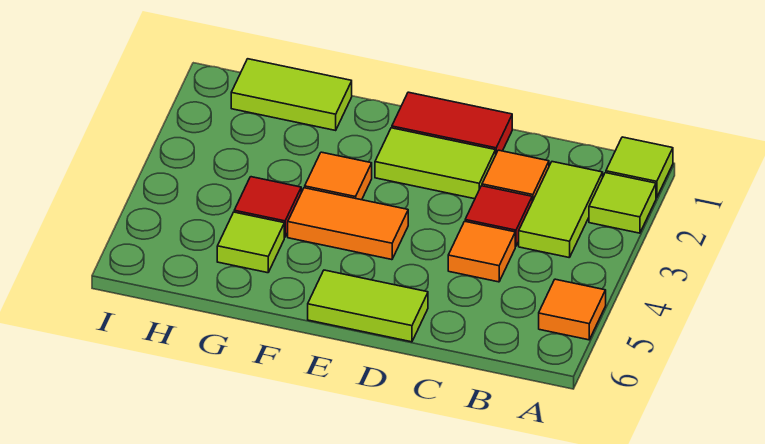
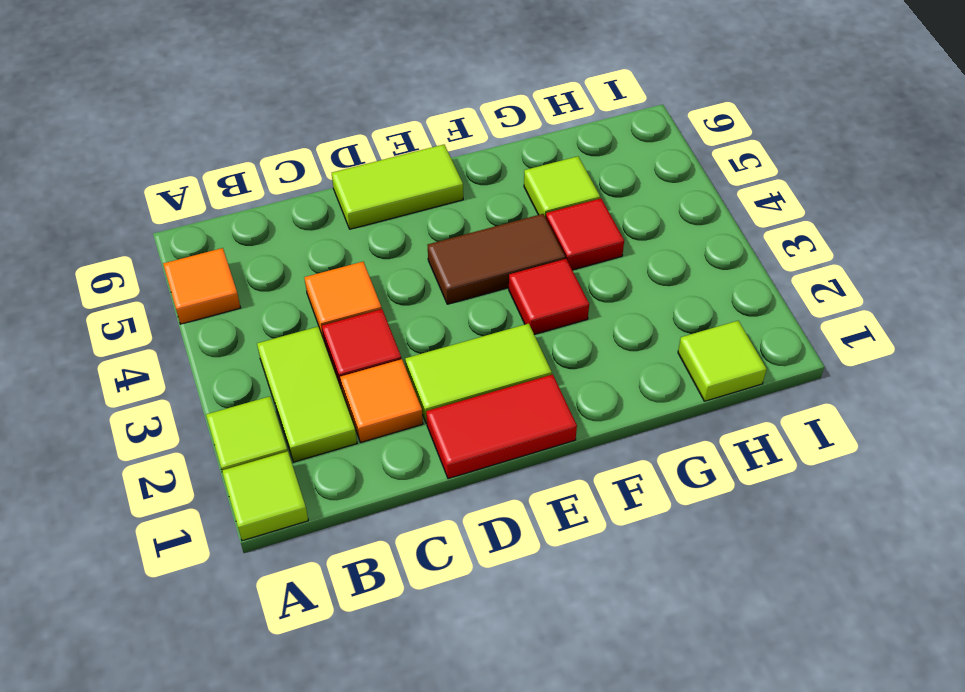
orange 1x2 tile [288,188,408,260] -> brown 1x2 tile [428,214,565,304]
orange 1x1 tile [305,152,372,200] -> red 1x1 tile [509,259,589,334]
lime 1x2 tile [231,59,352,130] -> lime 1x1 tile [678,321,767,401]

